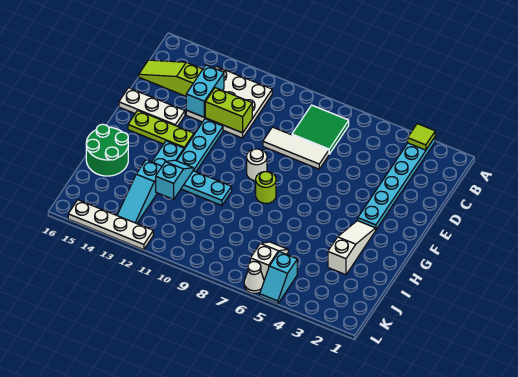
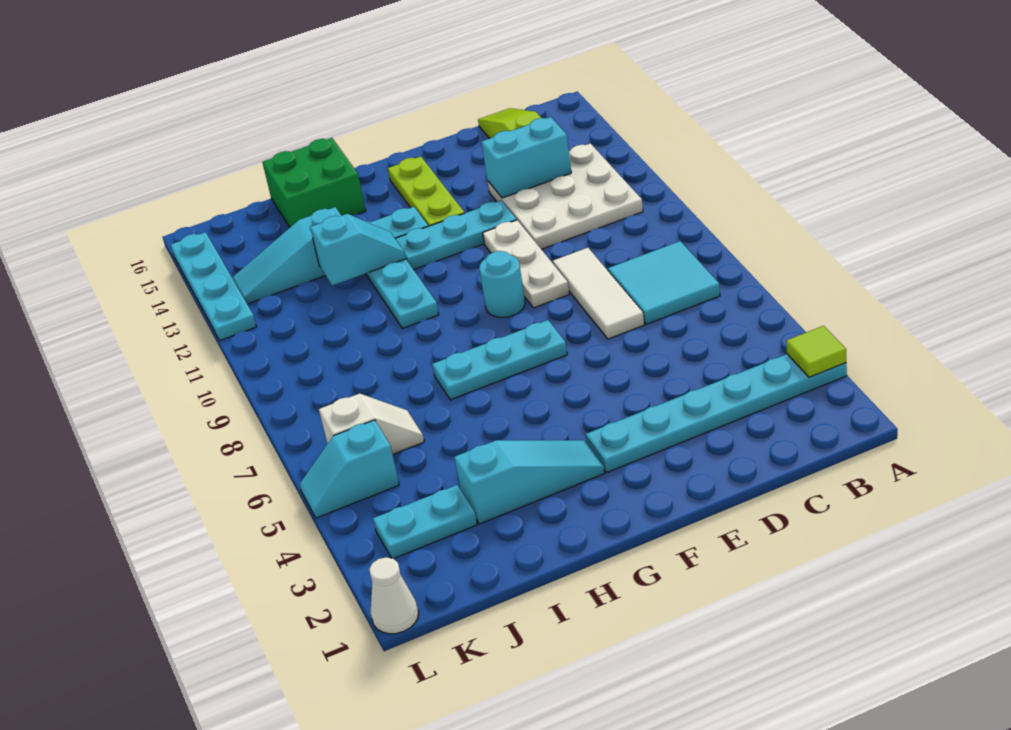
green 2x2 tile [292,105,349,154] -> cyan 2x2 tile [608,241,720,324]
lime 1x2 brick [205,88,252,133] -> none
white 1x3 plate [119,88,185,127] -> white 1x3 plate moved to [483,220,569,308]
none -> cyan 1x3 plate [432,320,567,400]
white 1x1 round brick [247,149,267,181] -> cyan 1x1 round brick [479,251,525,318]
white 1x3 slope [328,221,376,275] -> cyan 1x3 slope [454,440,604,524]
lime 1x1 round brick [256,172,276,203] -> none
green 2x2 round brick [86,124,128,176] -> green 2x2 brick [263,138,366,227]
none -> cyan 1x2 plate [373,485,477,559]
white 1x1 cone [244,262,264,293] -> white 1x1 cone moved to [369,557,419,634]
white 1x4 plate [68,200,153,250] -> cyan 1x4 plate [171,232,256,340]

